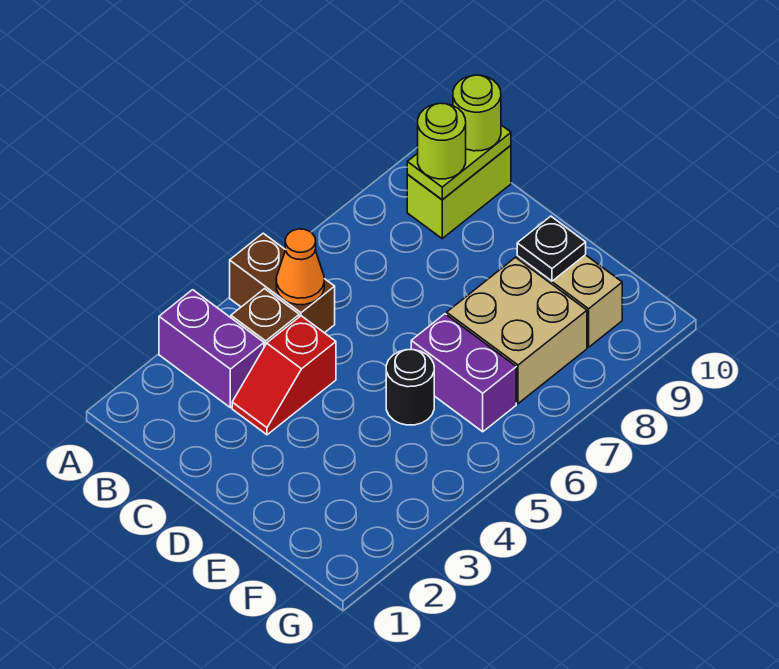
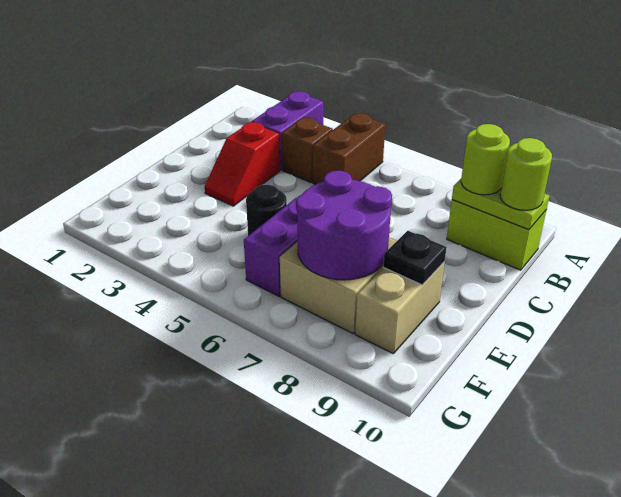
orange 1x1 cone [276,229,324,305] -> none
red 1x2 slope [232,316,336,435] -> red 1x2 slope turned to [205,122,280,206]
none -> purple 2x2 round brick [296,171,392,280]

